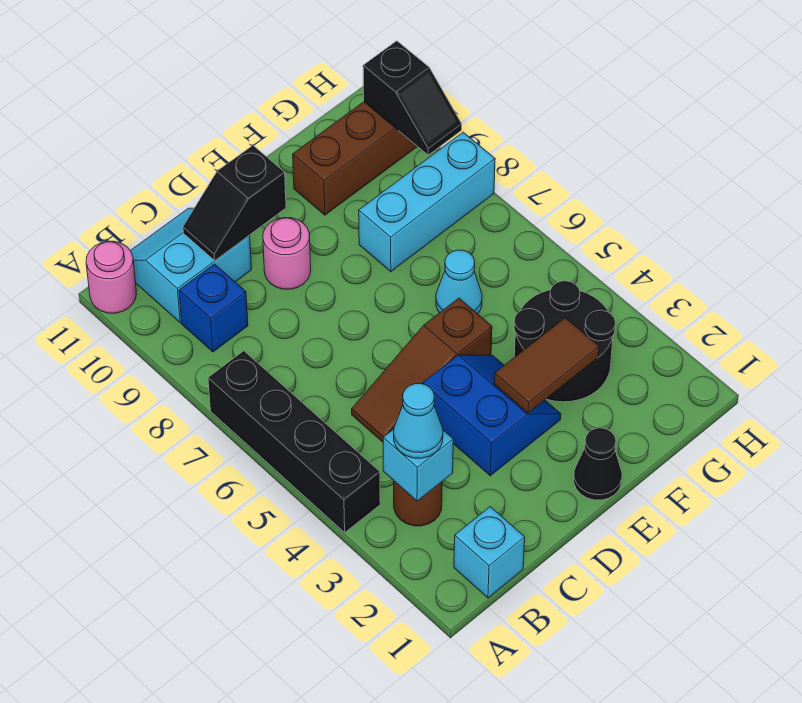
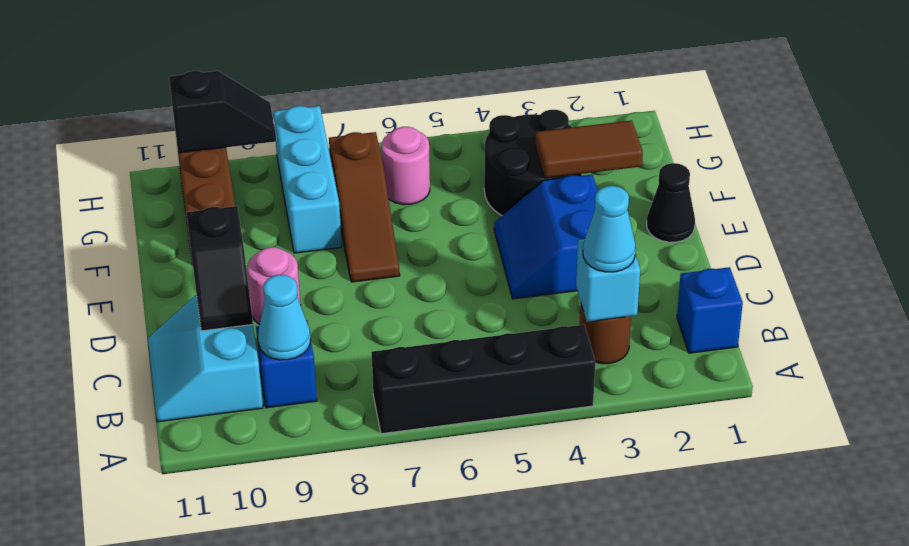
pink 1x1 round brick [86,241,136,313] -> pink 1x1 round brick moved to [382,127,430,205]
cyan 1x1 brick [454,507,525,598] -> blue 1x1 brick [677,267,743,353]
brown 1x3 slope [352,298,492,442] -> brown 1x3 slope moved to [329,132,400,282]
blue 2x2 slope [423,355,561,476] -> blue 2x2 slope turned to [494,175,598,299]
brown 1x2 tile [494,318,599,413] -> brown 1x2 tile turned to [535,121,643,178]
cyan 1x1 cone [436,250,482,314] -> cyan 1x1 cone moved to [258,275,311,360]

